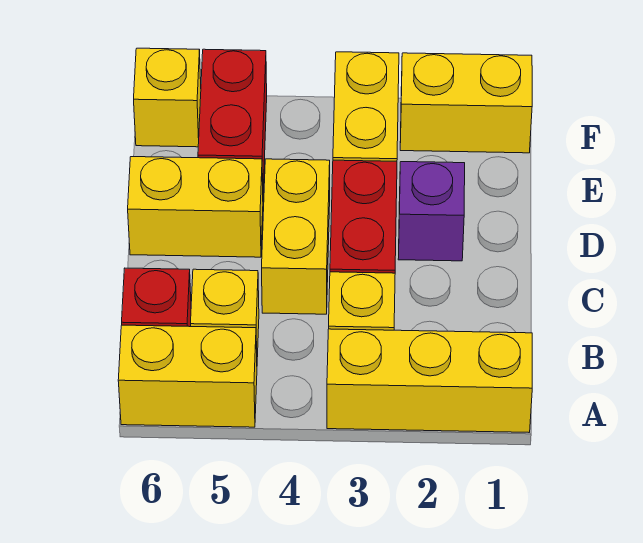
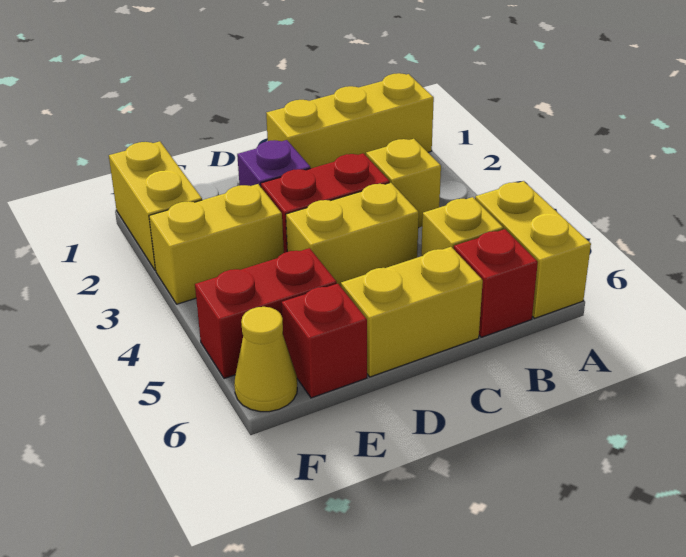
yellow 1x3 brick [327,329,532,432] -> yellow 1x3 brick turned to [266,73,434,168]
yellow 1x2 brick [128,157,263,257] -> yellow 1x2 brick turned to [341,247,483,377]
none -> red 1x1 brick [282,284,367,398]
yellow 1x1 brick [134,48,201,147] -> yellow 1x1 cone [234,307,297,412]

